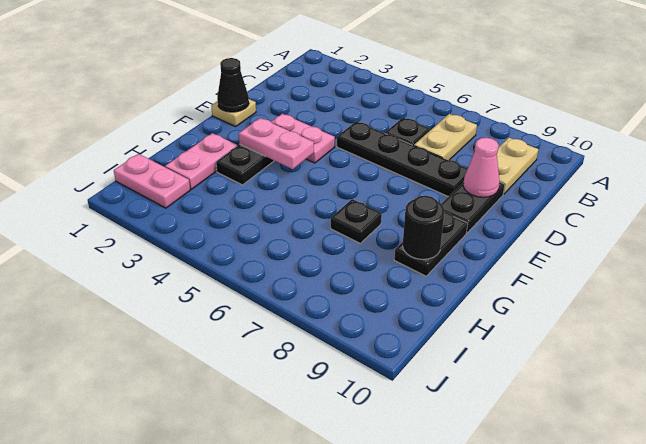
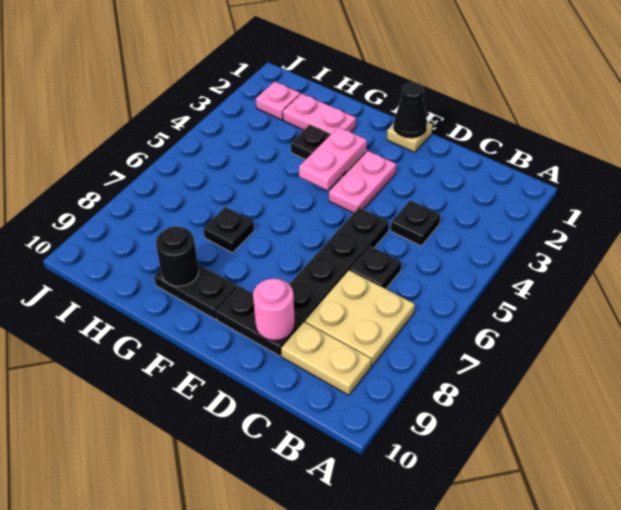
tan 1x2 plate [414,114,477,160] -> tan 2x2 plate [305,270,415,366]
none -> black 1x1 plate [391,200,440,246]
pink 1x1 cone [463,138,499,197] -> pink 1x1 round brick [253,279,295,340]
pink 1x2 plate [114,154,190,208] -> pink 1x1 plate [256,82,300,120]

